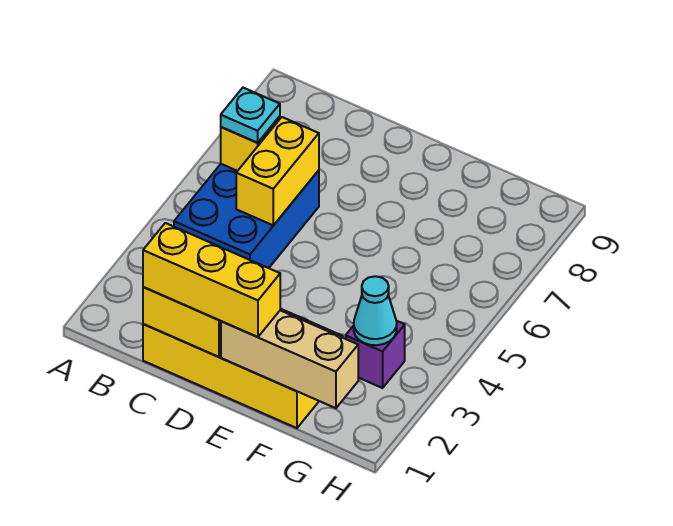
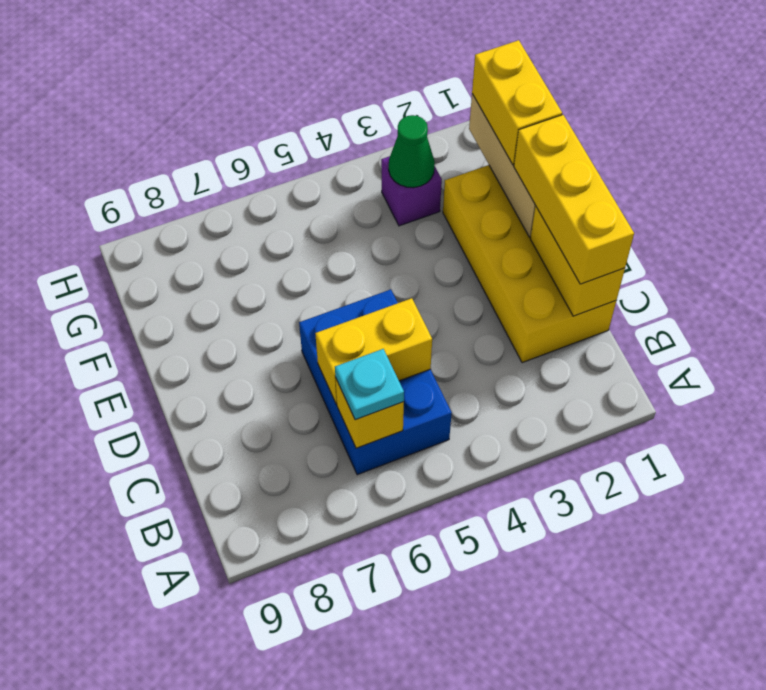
blue 2x3 brick [174,164,319,268] -> blue 2x3 brick turned to [299,290,452,475]
none -> yellow 1x2 brick [472,40,562,165]
cyan 1x1 cone [354,276,397,345] -> green 1x1 cone [389,115,435,188]

